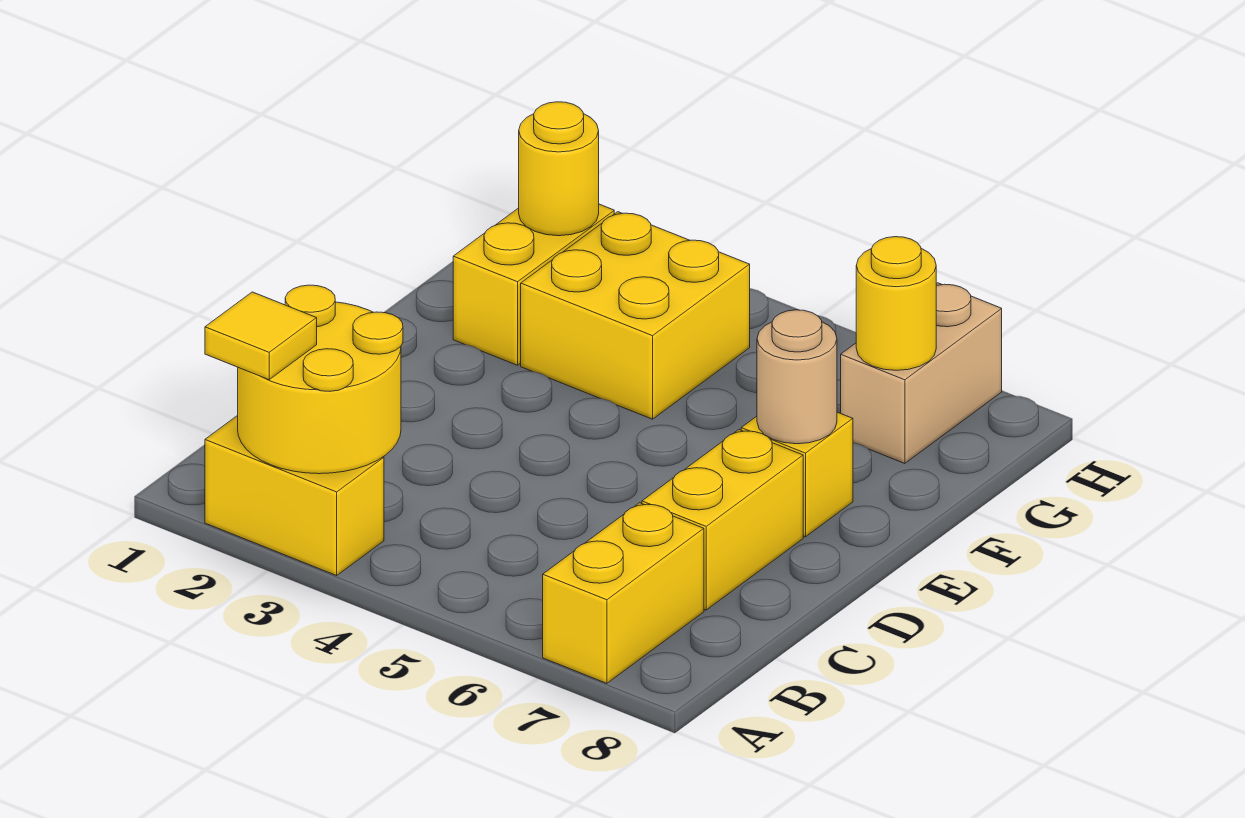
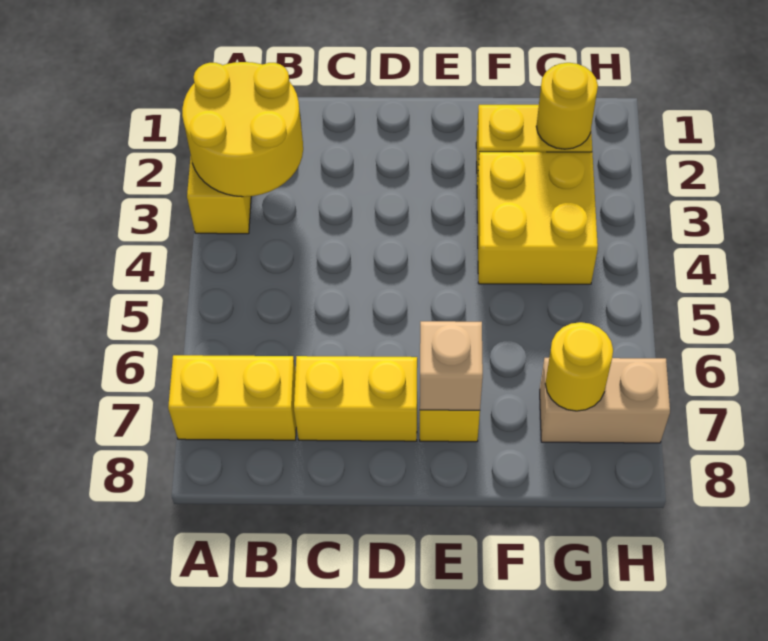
yellow 1x1 tile [205,292,317,380] -> none
tan 1x1 round brick [757,310,837,444] -> tan 1x1 brick [420,321,483,410]

